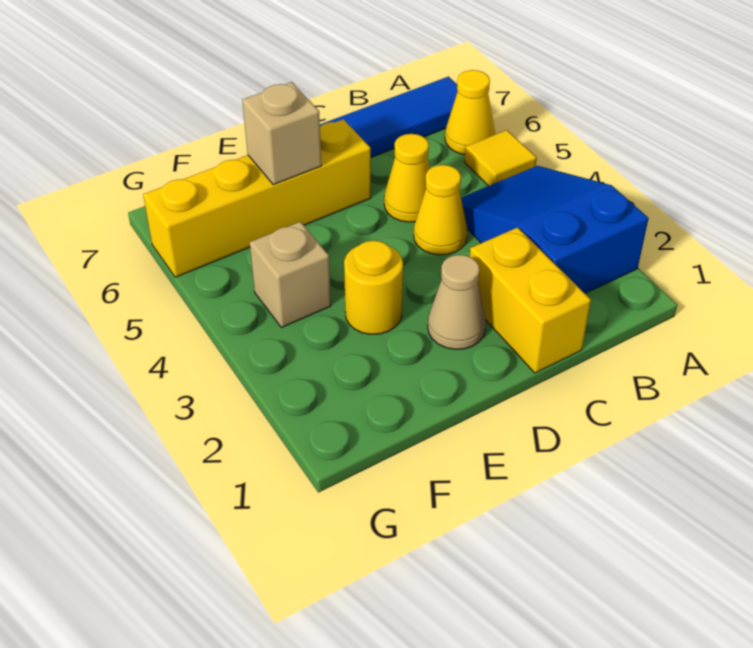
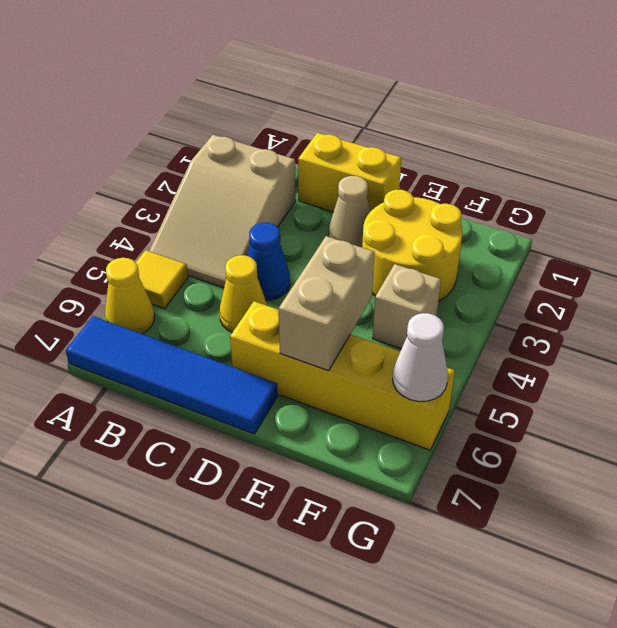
blue 2x3 slope [461,166,649,293] -> tan 2x3 slope [149,135,296,288]
yellow 1x2 brick [470,227,591,373] -> yellow 1x2 brick turned to [298,133,402,212]
yellow 1x1 cone [414,165,467,255] -> blue 1x1 cone [248,223,290,300]
yellow 1x1 round brick [344,241,403,334] -> yellow 2x2 round brick [362,190,463,301]
tan 1x1 brick [242,82,321,185] -> tan 1x2 brick [279,236,375,371]
none -> white 1x1 cone [393,313,448,402]

